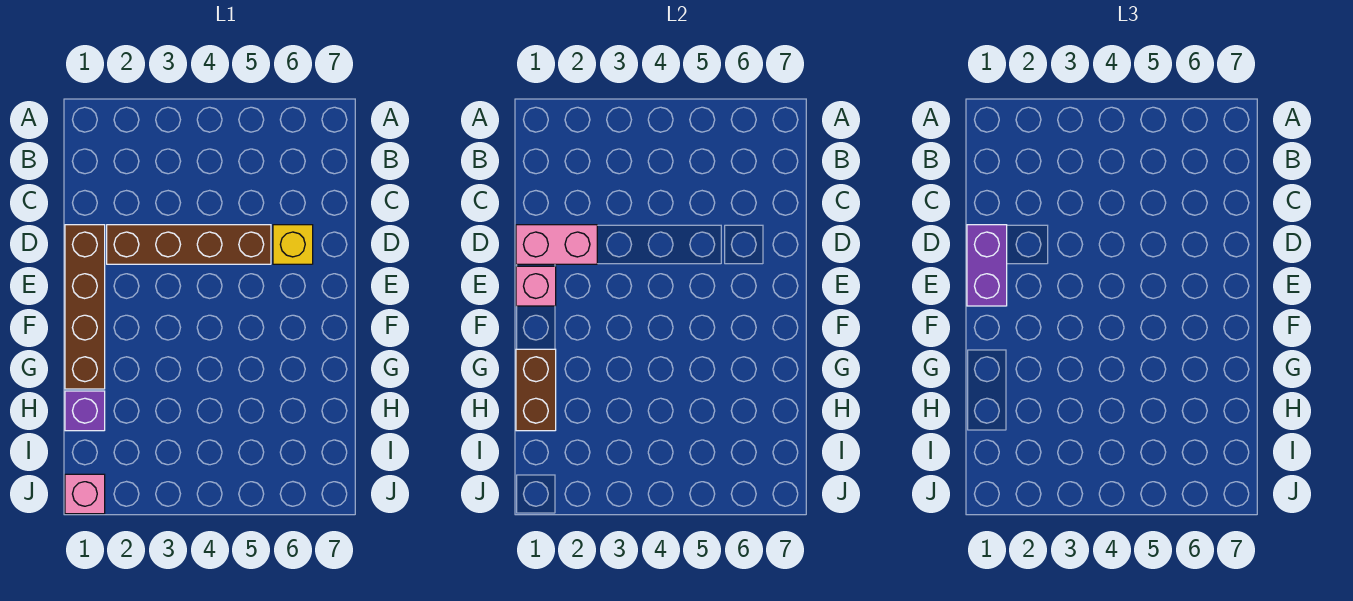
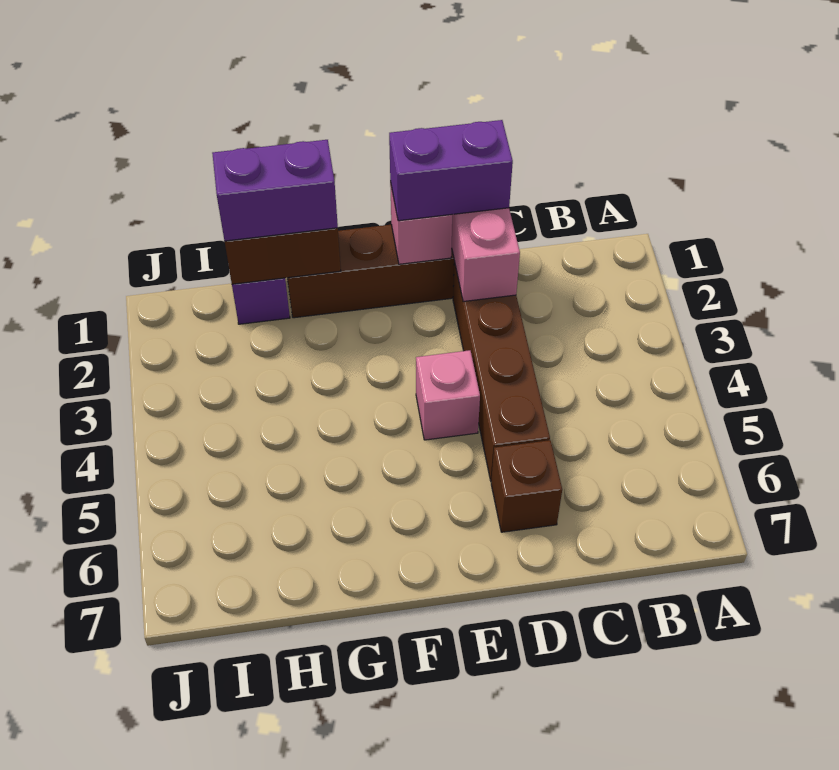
yellow 1x1 brick [273,225,313,264] -> brown 1x1 brick [491,440,562,532]
none -> purple 1x2 brick [212,140,338,241]
pink 1x1 brick [65,474,105,514] -> pink 1x1 brick moved to [416,350,480,440]

